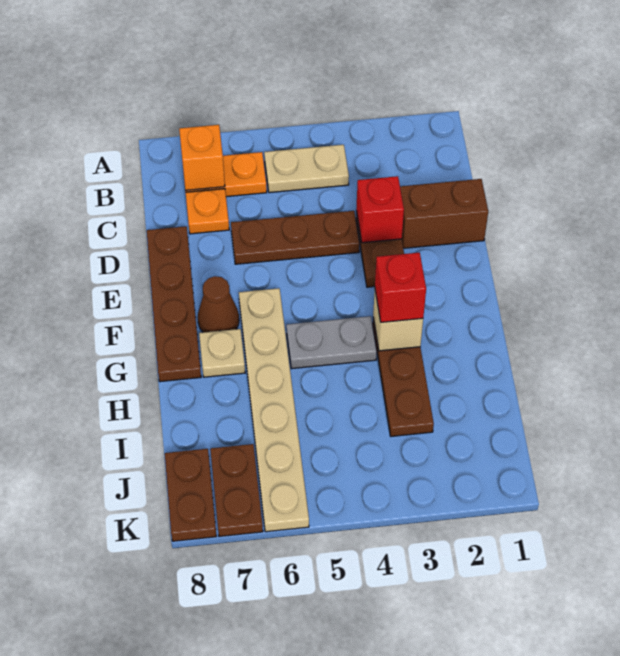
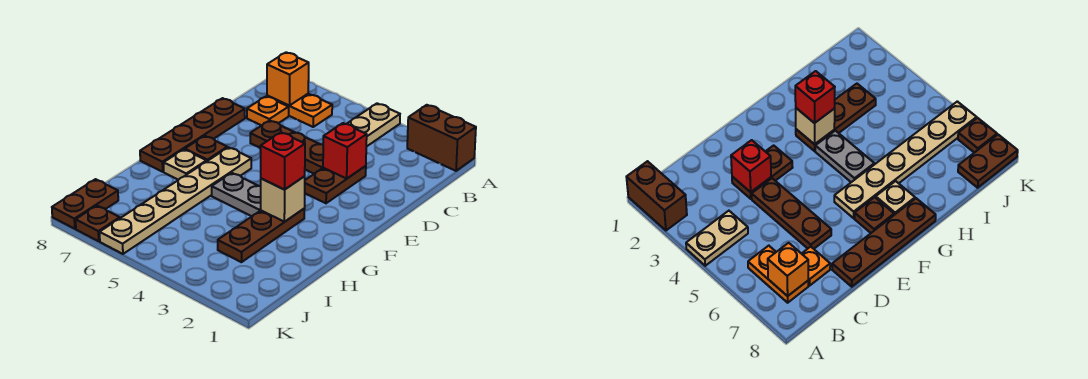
tan 1x2 plate [264,145,349,193] -> tan 1x2 plate turned to [347,103,400,147]
brown 1x2 brick [400,179,488,248] -> brown 1x2 brick moved to [407,105,476,171]
brown 1x1 cone [198,276,239,332] -> brown 1x1 plate [185,136,227,162]
brown 1x2 plate [210,444,263,537] -> brown 1x1 plate [76,206,120,241]

